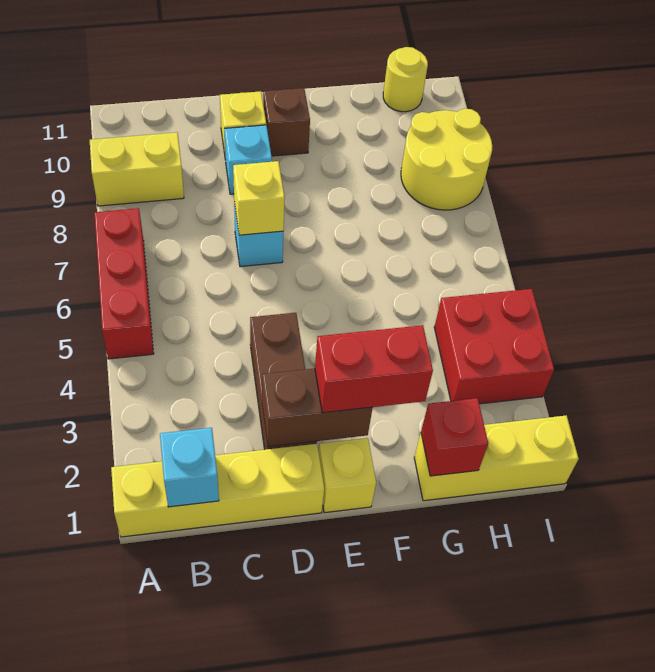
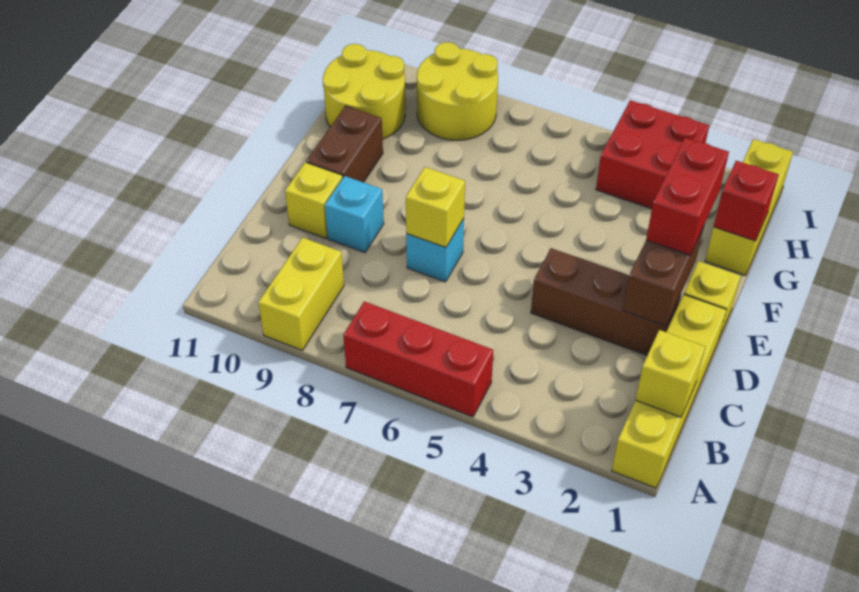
cyan 1x1 brick [160,428,219,507] -> yellow 1x1 brick [636,330,705,417]
brown 1x1 brick [263,88,310,156] -> brown 1x2 brick [306,106,383,182]
yellow 1x1 round brick [383,47,428,112] -> yellow 2x2 round brick [323,44,405,139]

